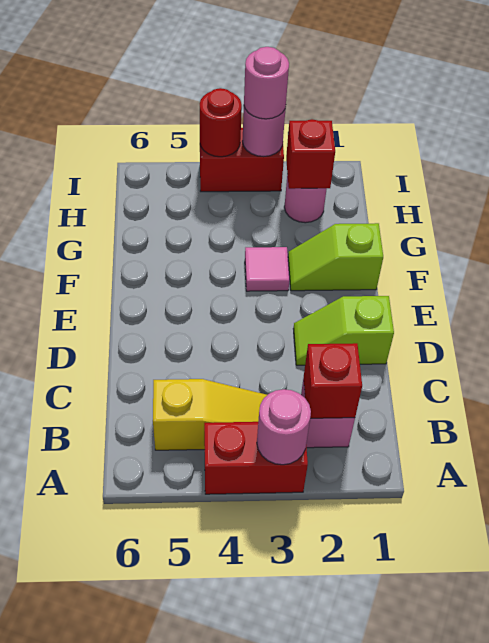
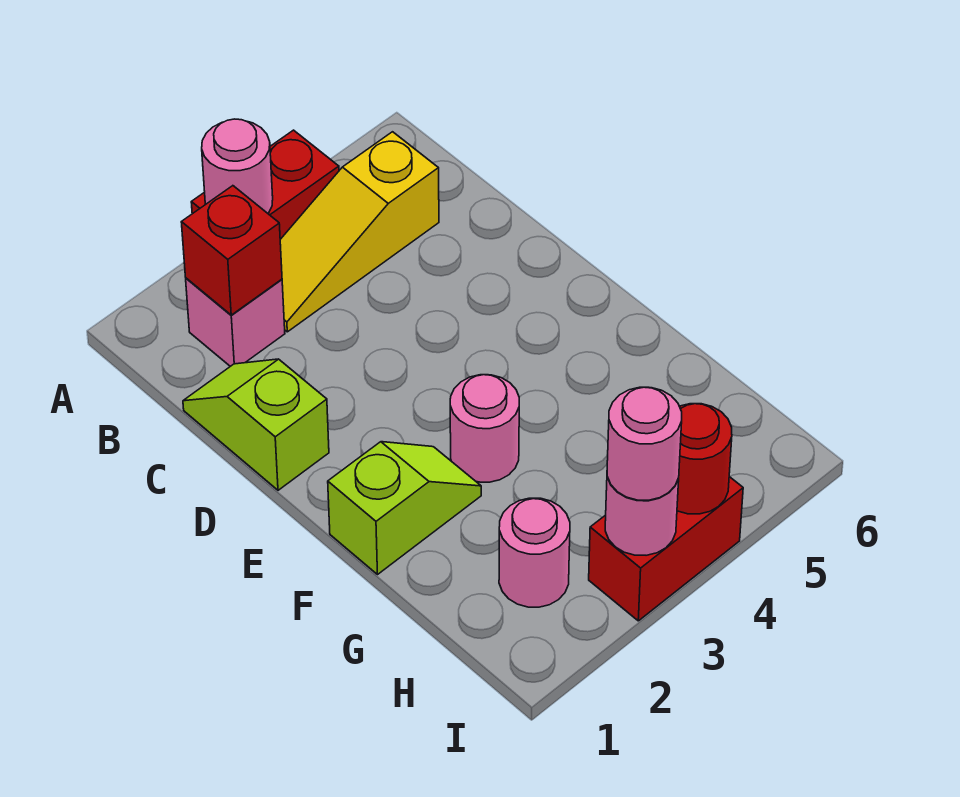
lime 1x2 slope [293,296,394,365] -> lime 1x2 slope turned to [183,359,329,490]
pink 1x1 tile [245,247,290,291] -> pink 1x1 round brick [450,375,519,482]
red 1x1 brick [286,119,335,189] -> none

